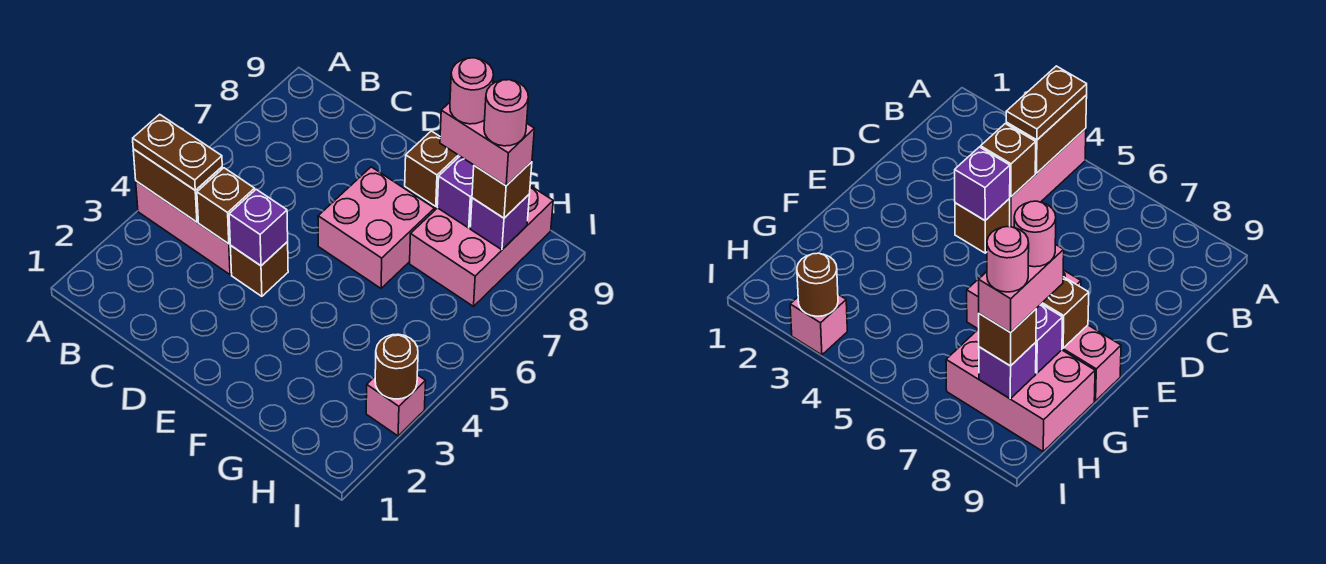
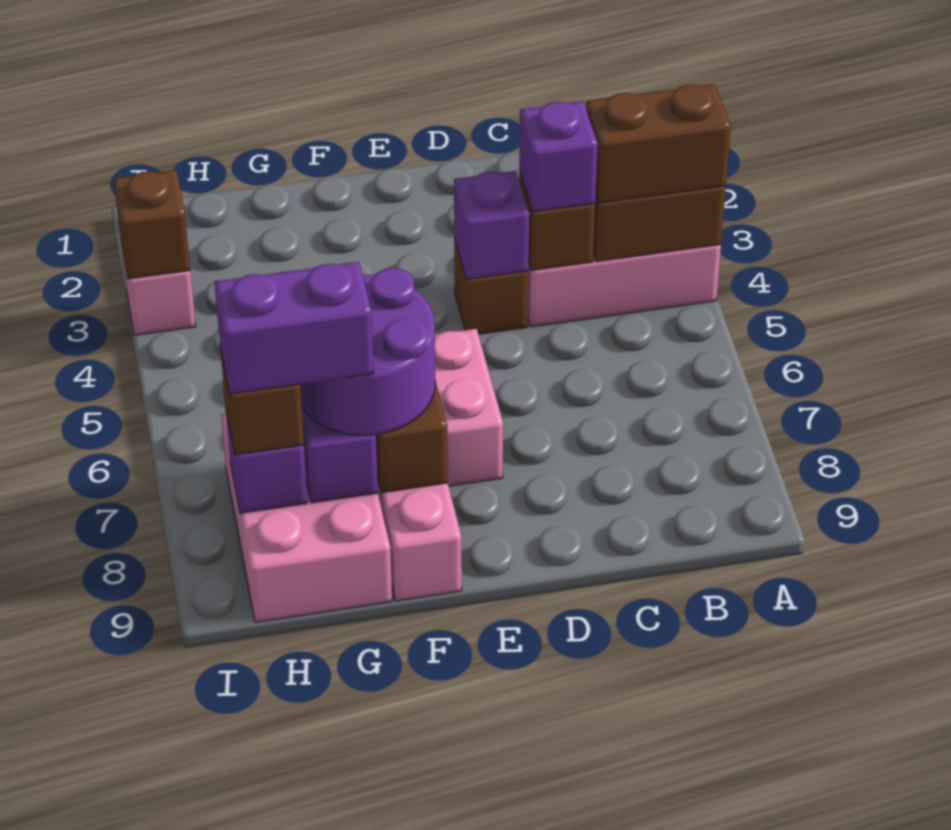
brown 1x2 plate [133,114,222,190] -> brown 1x2 brick [586,84,731,203]
none -> purple 1x1 brick [519,101,598,212]
none -> purple 2x2 round brick [300,268,435,435]
pink 1x2 brick [440,103,534,186] -> purple 1x2 brick [215,262,374,394]
pink 1x1 round brick [450,58,494,124] -> none
pink 1x1 round brick [484,80,528,146] -> none
brown 1x1 round brick [375,334,418,399] -> brown 1x1 brick [114,170,190,279]

